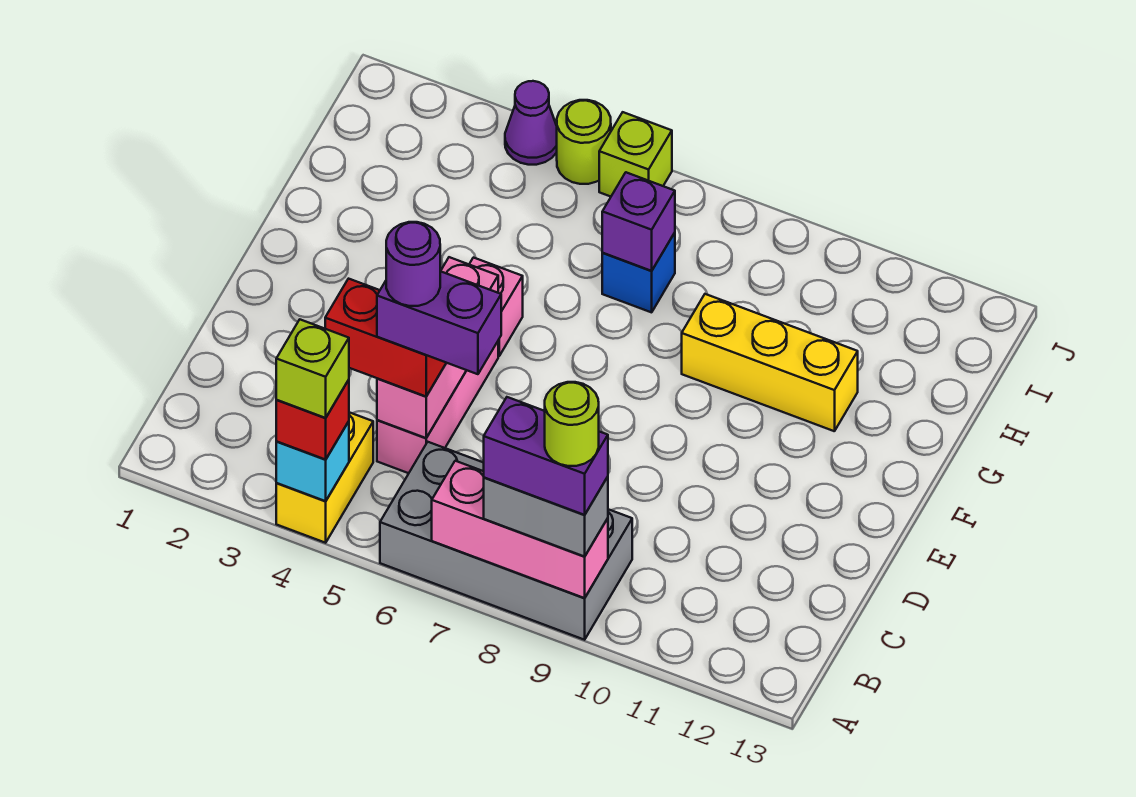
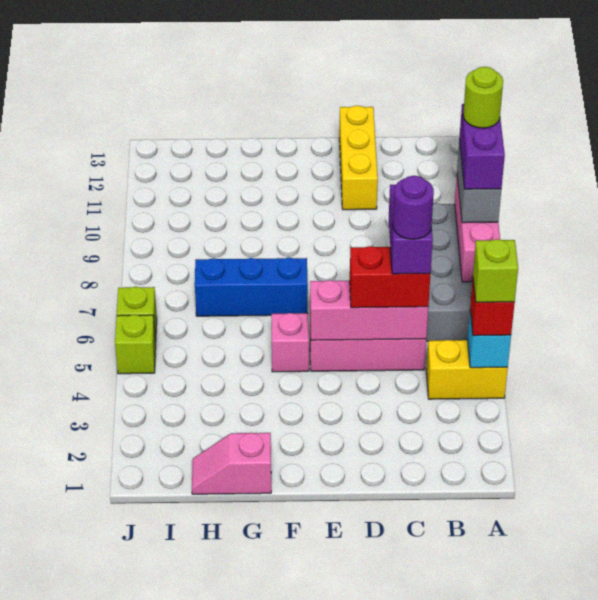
red 1x2 brick [325,279,446,396] -> red 1x2 brick turned to [350,246,430,308]
none -> pink 1x2 slope [192,433,271,494]
yellow 1x3 brick [682,294,858,431] -> yellow 1x3 brick moved to [339,106,378,210]
blue 1x1 brick [602,233,675,312] -> blue 1x3 brick [195,258,308,316]
purple 1x1 brick [602,172,675,271] -> none
purple 1x1 cone [505,81,557,165] -> none
lime 1x1 round brick [557,100,611,184] -> lime 1x1 brick [115,315,156,374]

